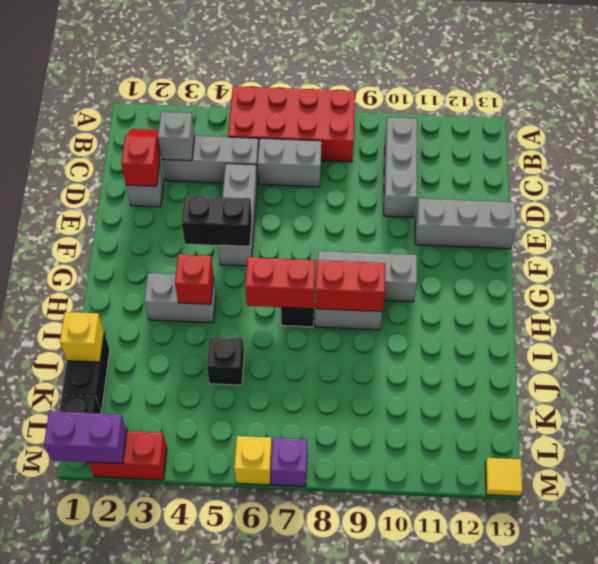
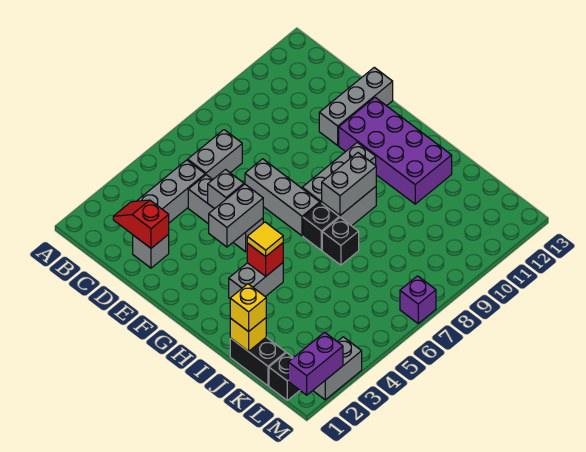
red 2x4 brick [228,86,355,162] -> none
grey 1x3 brick [384,117,417,217] -> grey 1x3 brick moved to [245,159,320,236]
grey 1x1 brick [158,112,195,161] -> grey 1x1 brick moved to [208,170,244,209]
black 1x2 brick [182,196,252,246] -> grey 1x2 brick [209,184,263,247]
none -> purple 2x4 brick [339,97,452,204]
red 1x2 brick [245,257,316,309] -> none
red 1x2 brick [315,260,385,312] -> grey 1x2 brick [322,153,376,215]
black 1x1 brick [207,337,244,385] -> black 1x1 brick moved to [322,218,359,265]
red 1x2 brick [88,431,167,480] -> grey 1x2 brick [313,337,362,400]
yellow 1x1 brick [234,436,272,485] -> yellow 1x1 brick moved to [230,284,266,332]
yellow 1x1 tile [485,458,522,496] -> yellow 1x1 tile moved to [247,222,283,257]

